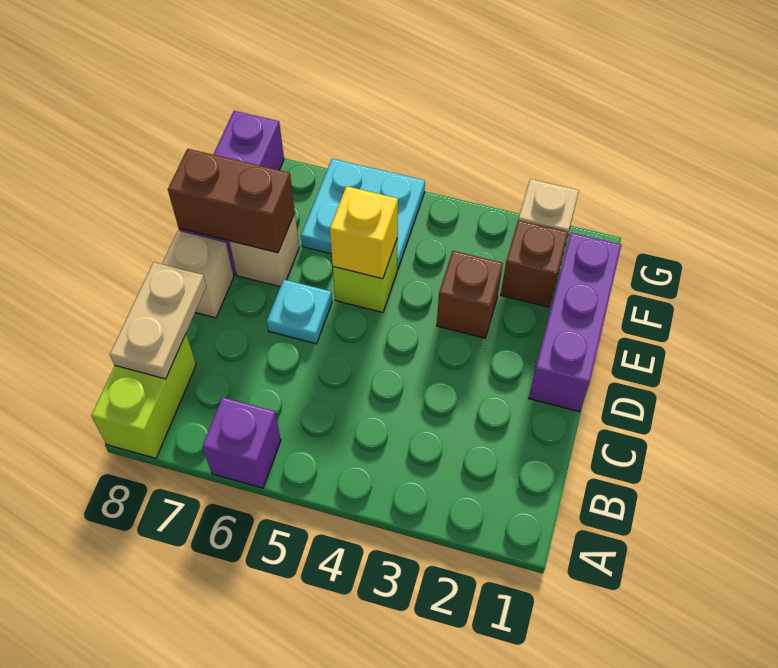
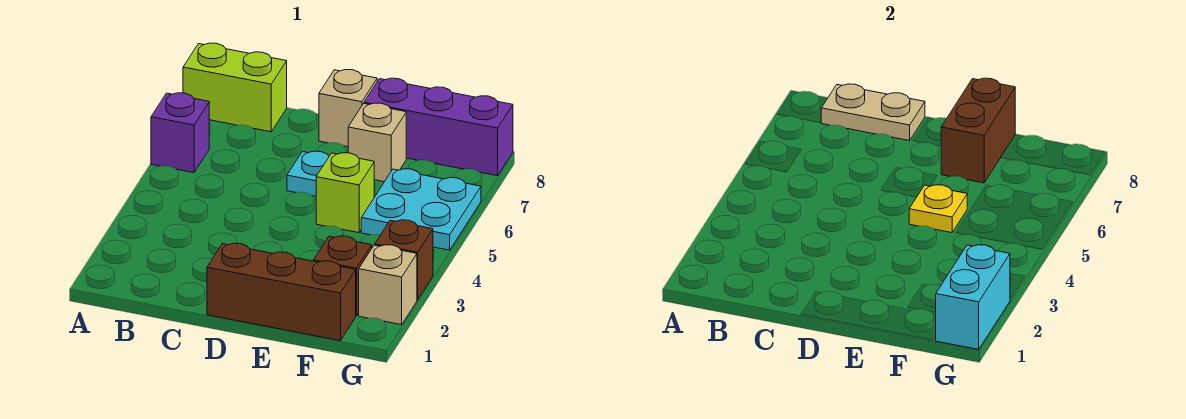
purple 1x3 brick [529,233,621,412] -> brown 1x3 brick [207,243,356,341]
brown 1x1 brick [437,251,503,338] -> brown 1x1 brick moved to [375,220,433,300]
yellow 1x1 brick [330,186,398,279] -> yellow 1x1 plate [909,185,967,233]
none -> cyan 1x2 brick [936,245,1010,349]

